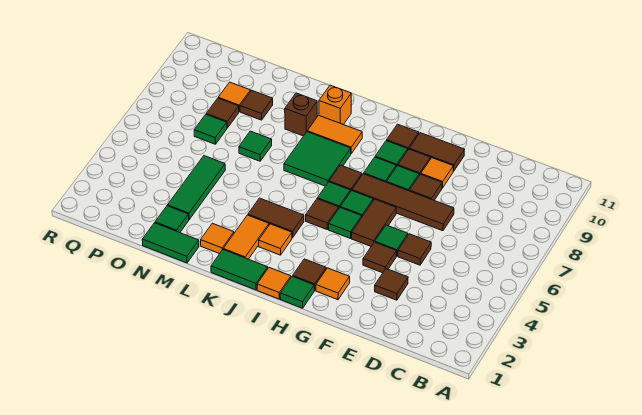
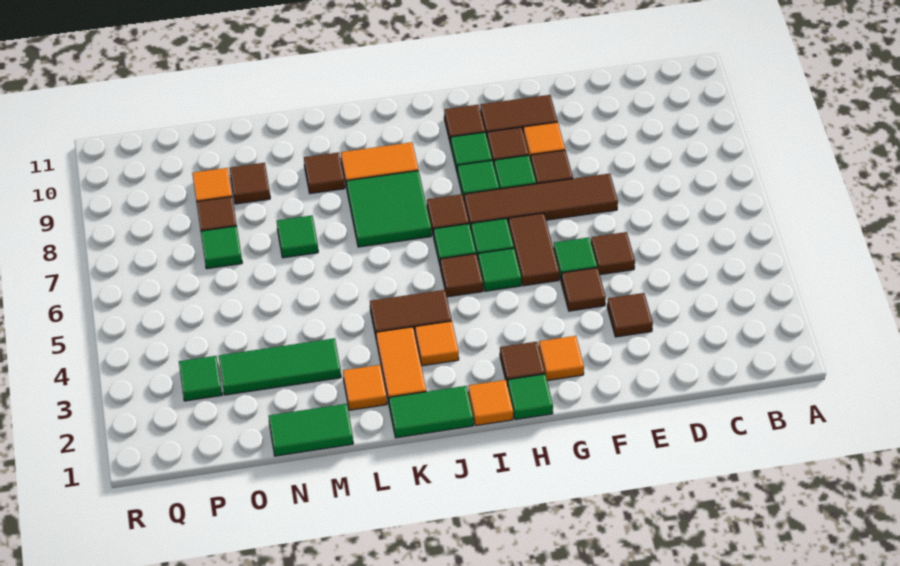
orange 1x1 brick [319,85,351,125] -> none
brown 1x1 brick [285,93,317,136] -> brown 1x1 tile [304,152,345,194]
green 1x1 tile [155,206,189,233] -> green 1x1 tile moved to [179,356,222,401]
green 1x3 tile [168,156,225,220] -> green 1x3 tile turned to [219,338,341,395]

